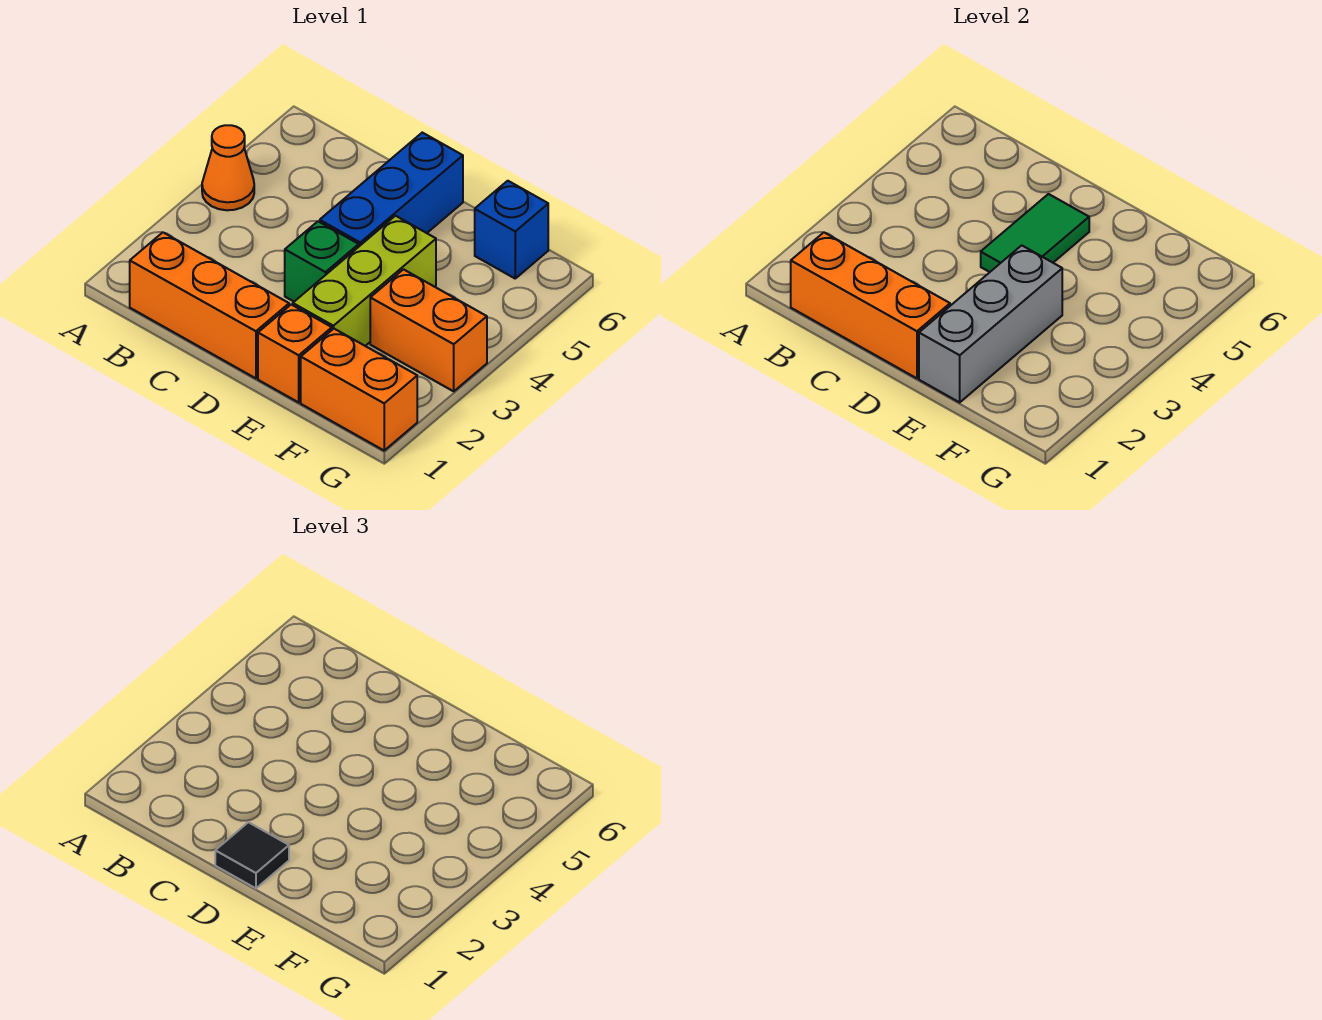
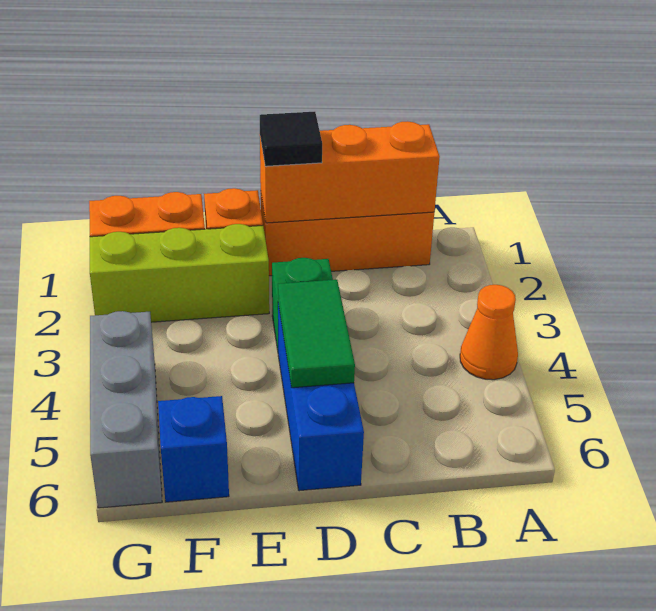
grey 1x3 brick [919,245,1062,402] -> grey 1x3 brick moved to [90,311,162,508]
lime 1x3 brick [293,216,436,346] -> lime 1x3 brick turned to [90,224,269,322]
orange 1x2 brick [370,269,487,391] -> none

